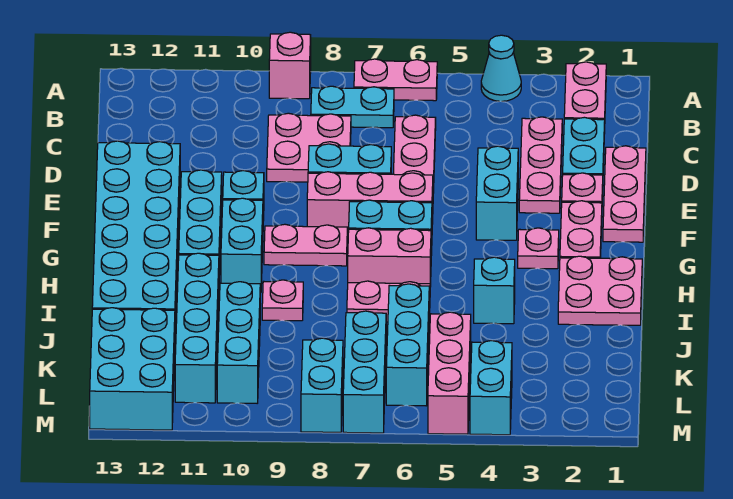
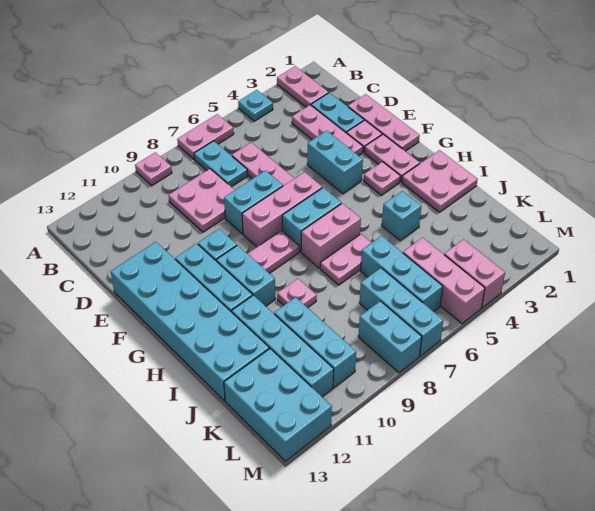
cyan 1x1 cone [481,35,521,101] -> cyan 1x1 plate [238,90,273,121]
pink 1x1 brick [269,32,311,99] -> pink 1x1 plate [135,152,172,186]
cyan 1x2 plate [311,86,394,128] -> cyan 1x2 plate turned to [194,141,248,187]
cyan 1x2 brick [470,341,512,435] -> pink 1x2 brick [444,239,505,308]

